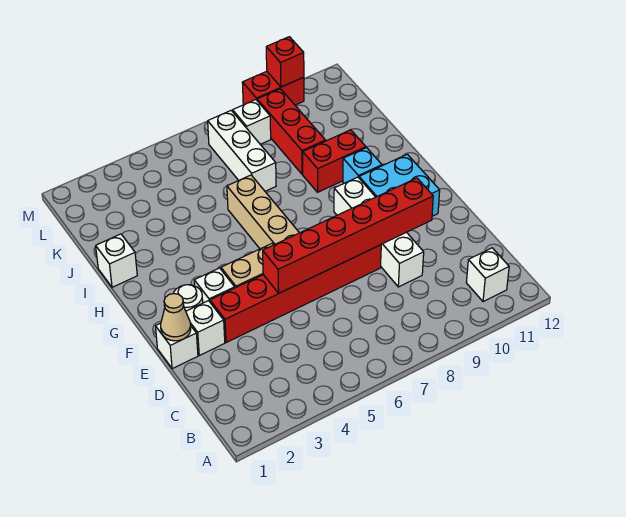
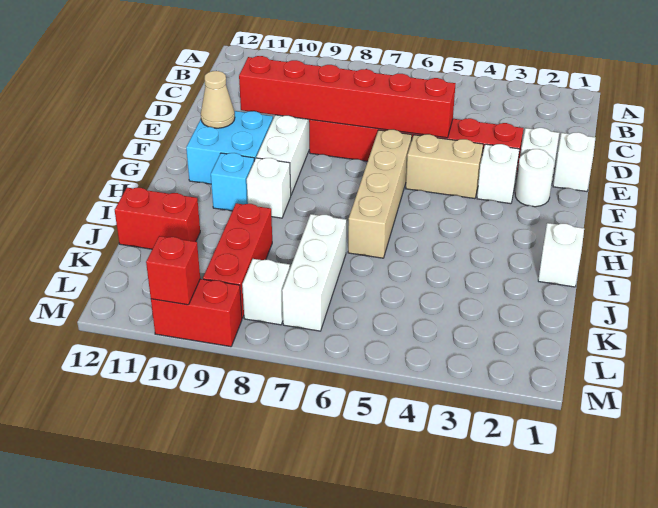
white 1x1 brick [466,248,509,302] -> white 1x1 brick moved to [247,158,291,218]
tan 1x1 cone [161,294,191,341] -> tan 1x1 cone moved to [201,71,235,128]
red 1x2 brick [303,130,366,192] -> red 1x2 brick moved to [115,188,200,249]

